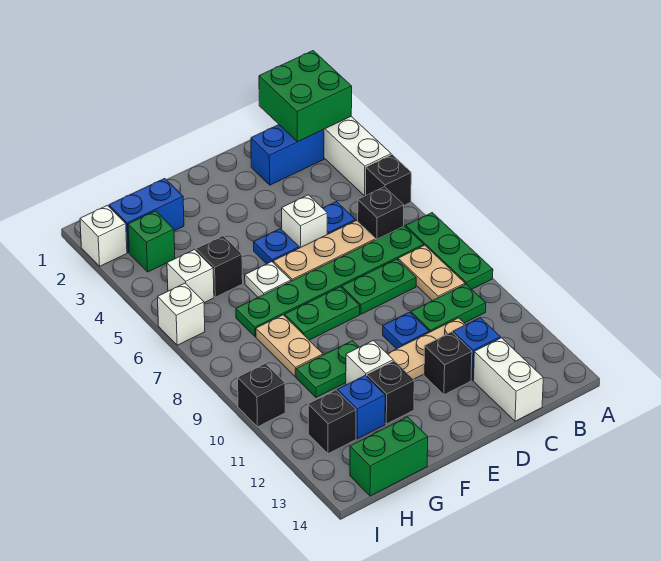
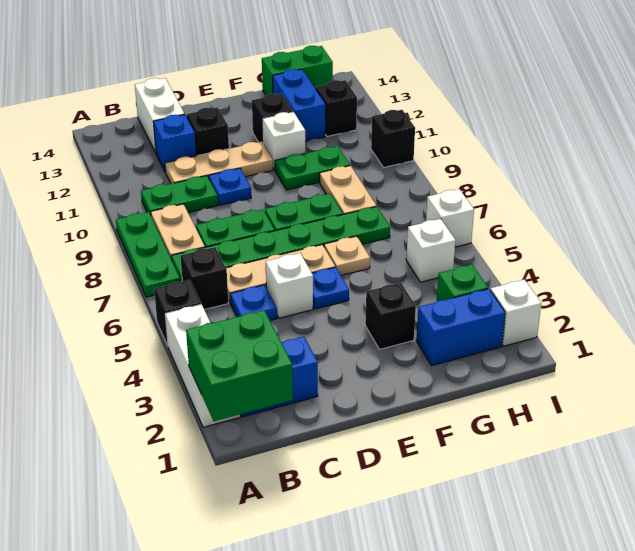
white 1x1 plate [245,262,291,297] -> tan 1x1 plate [324,236,370,275]
black 1x1 brick [196,236,243,297] -> black 1x1 brick moved to [365,283,416,350]
blue 1x1 brick [338,375,385,439] -> blue 1x2 brick [273,69,325,141]

